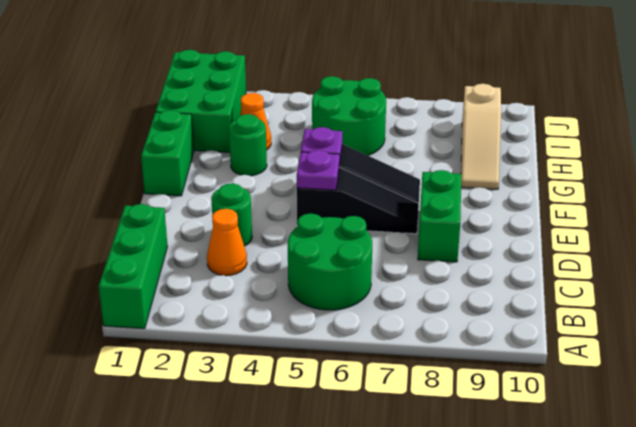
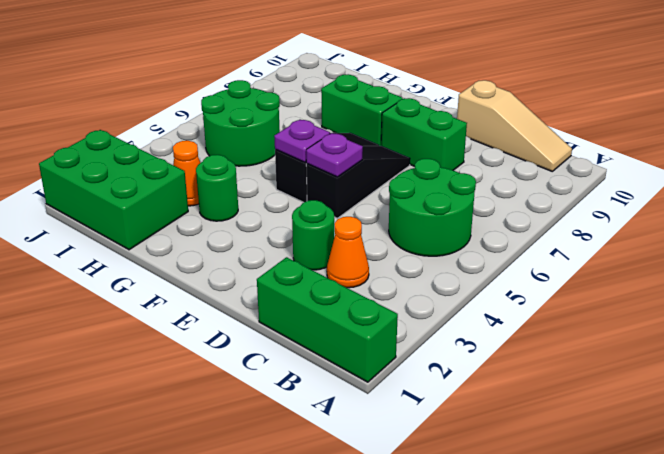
green 1x2 brick [141,110,194,196] -> green 1x2 brick moved to [321,74,403,146]
tan 1x3 slope [461,84,501,189] -> tan 1x3 slope moved to [457,80,572,171]

